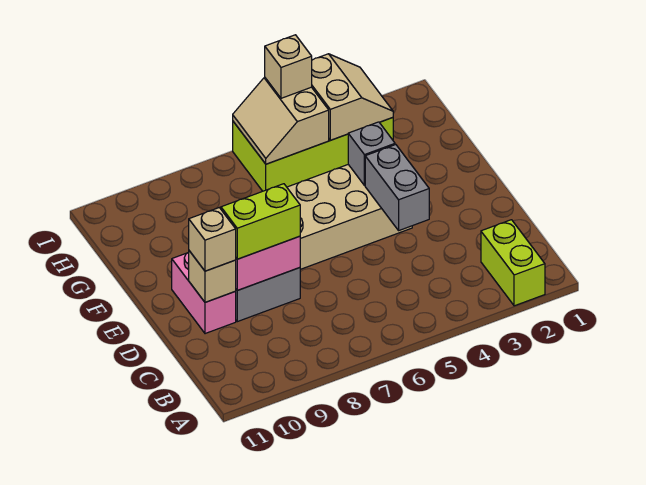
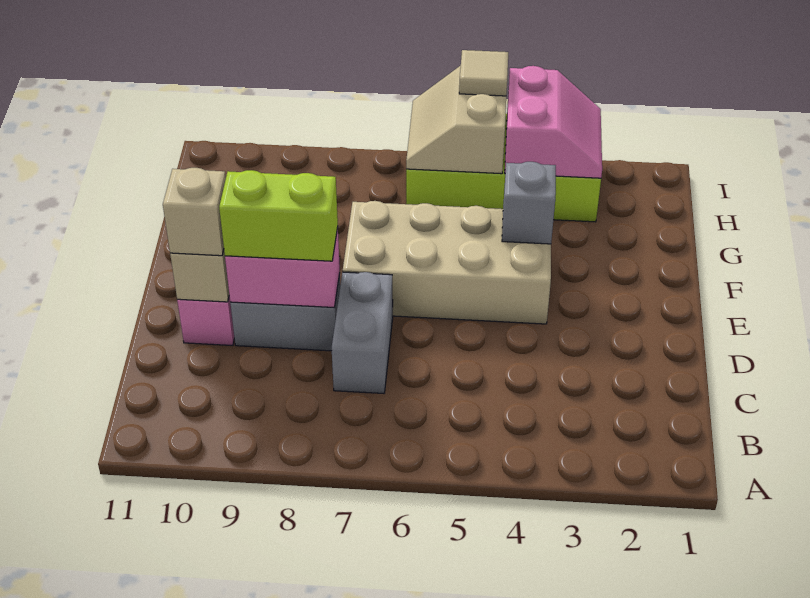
lime 1x2 brick [481,220,545,306] -> none
grey 1x2 brick [365,145,429,230] -> grey 1x2 brick moved to [332,272,393,393]
tan 2x2 slope [312,54,393,140] -> pink 2x2 slope [505,66,602,178]
tan 1x1 brick [265,35,312,98] -> tan 1x1 tile [459,50,508,96]

